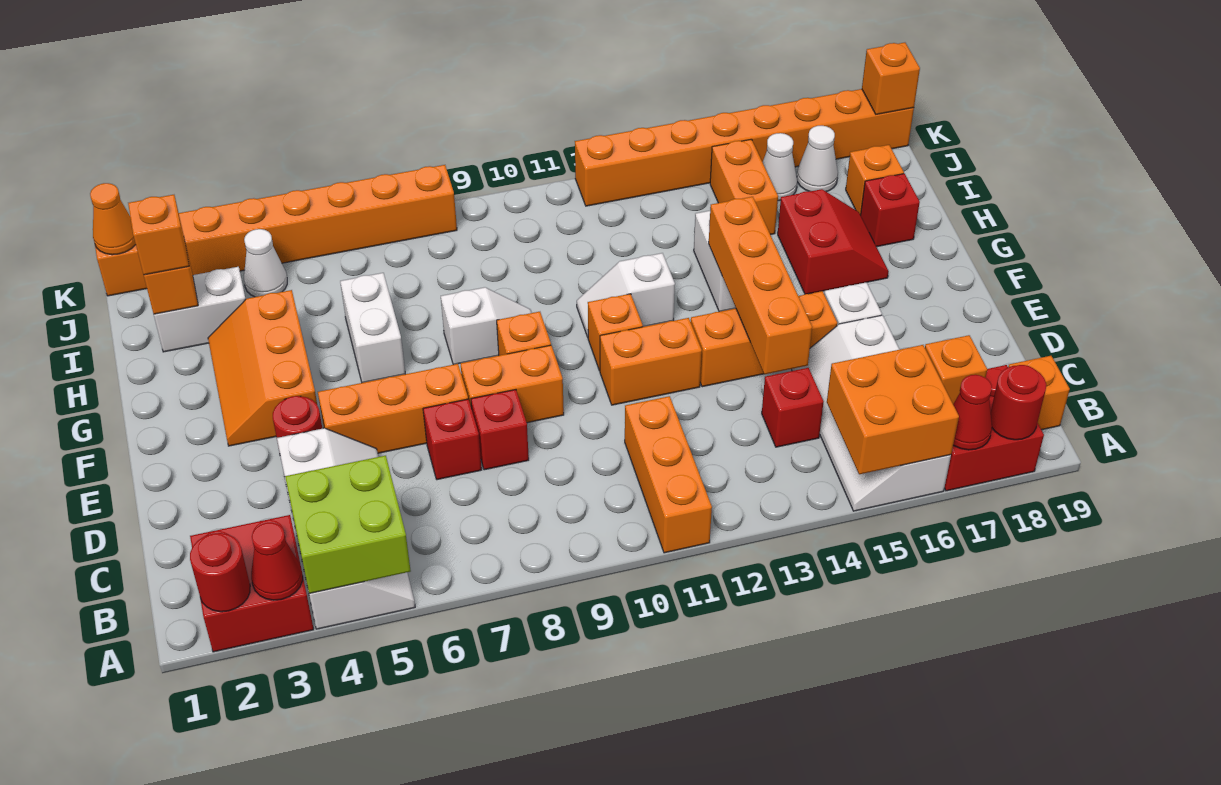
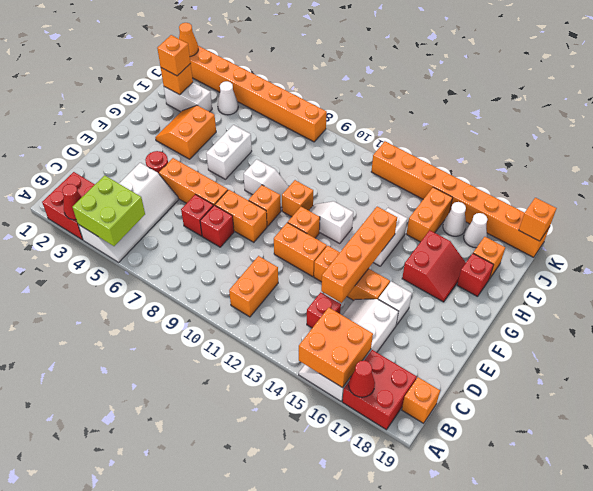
red 1x1 round brick [190,533,250,612] -> none
orange 1x3 brick [625,396,712,553] -> orange 1x2 brick [229,256,278,317]
red 1x1 round brick [991,365,1046,440] -> none
orange 1x1 brick [925,335,987,404] -> orange 1x1 brick moved to [282,180,313,217]
orange 2x3 slope [208,290,317,446] -> orange 2x2 slope [155,105,216,159]

